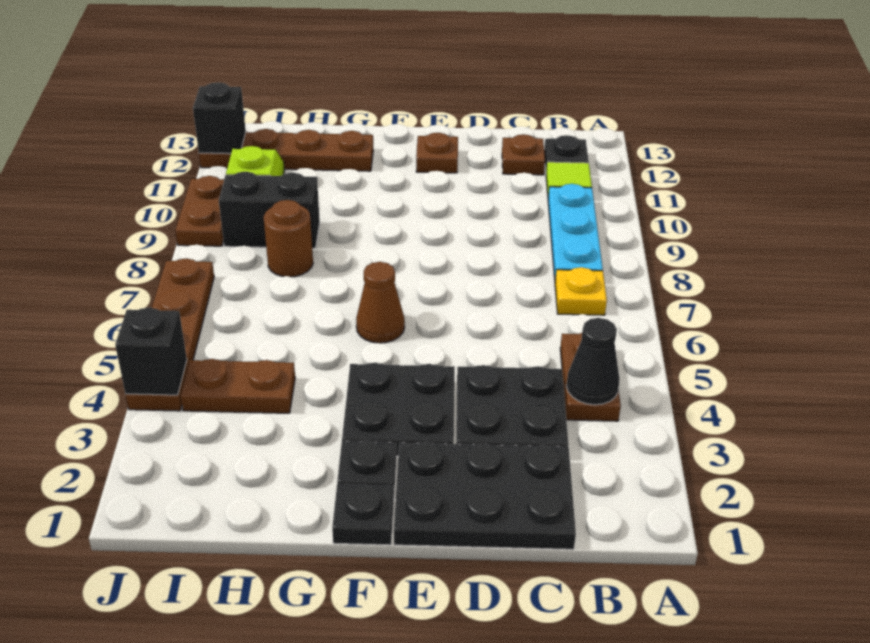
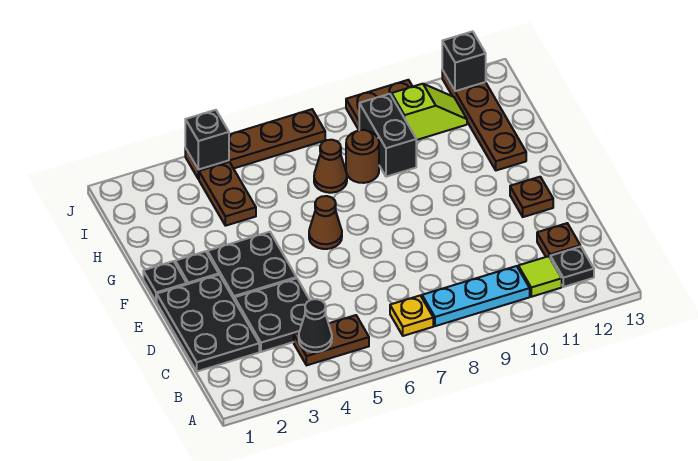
none -> brown 1x1 cone [314,140,347,193]

